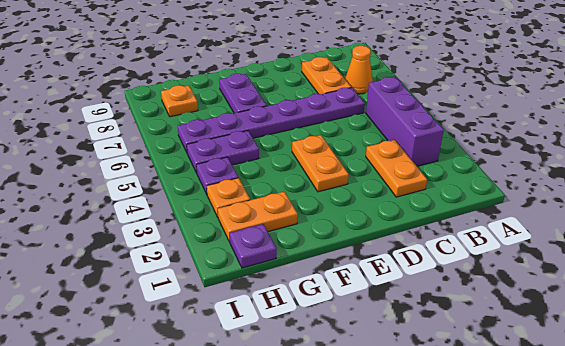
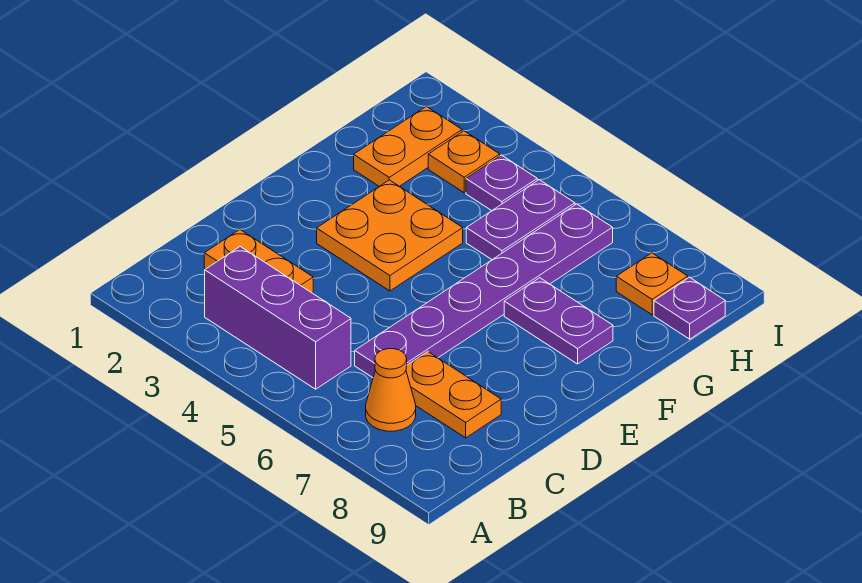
orange 1x2 plate [292,135,349,192] -> orange 2x2 plate [317,180,463,291]
purple 1x1 plate [230,224,277,268] -> purple 1x1 plate moved to [654,277,725,339]

